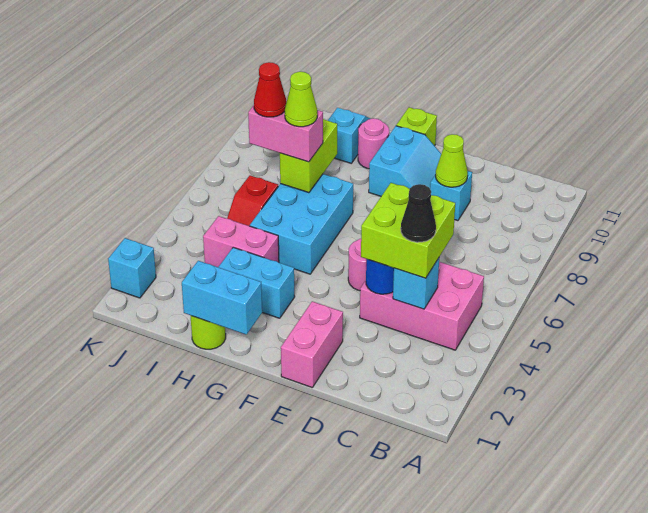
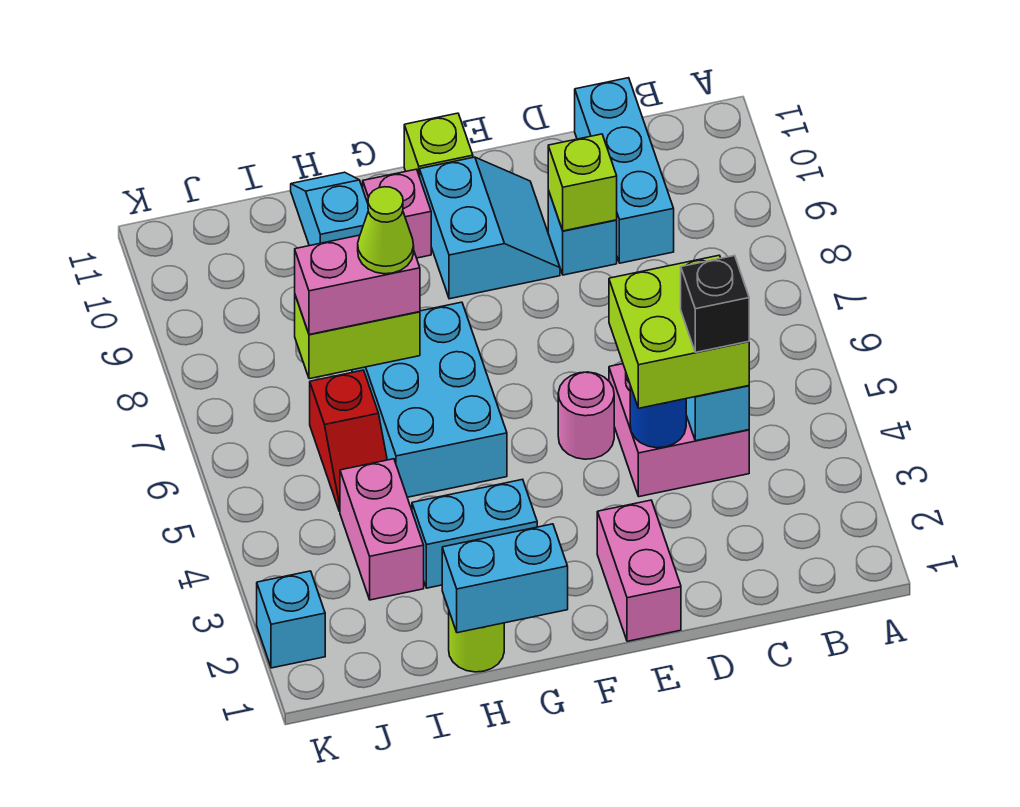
pink 2x3 brick [360,262,484,350] -> pink 2x2 brick [609,364,749,497]
black 1x1 cone [401,184,436,242] -> black 1x1 brick [681,255,749,352]
none -> cyan 1x3 brick [575,78,674,263]
lime 1x1 cone [436,134,468,187] -> lime 1x1 brick [548,134,617,231]
pink 1x1 round brick [358,118,389,169] -> pink 1x1 brick [363,169,431,258]
pink 1x2 brick [203,216,279,267] -> pink 1x2 brick turned to [340,459,424,600]
lime 1x2 brick [280,119,337,193] -> lime 1x2 brick turned to [295,296,420,379]
red 1x1 cone [254,62,286,117] -> none

